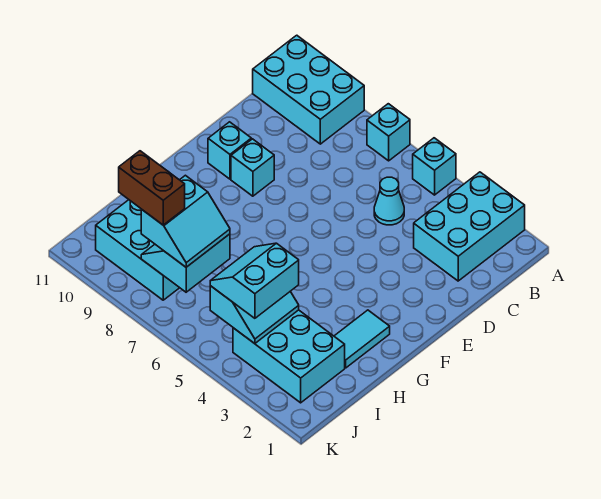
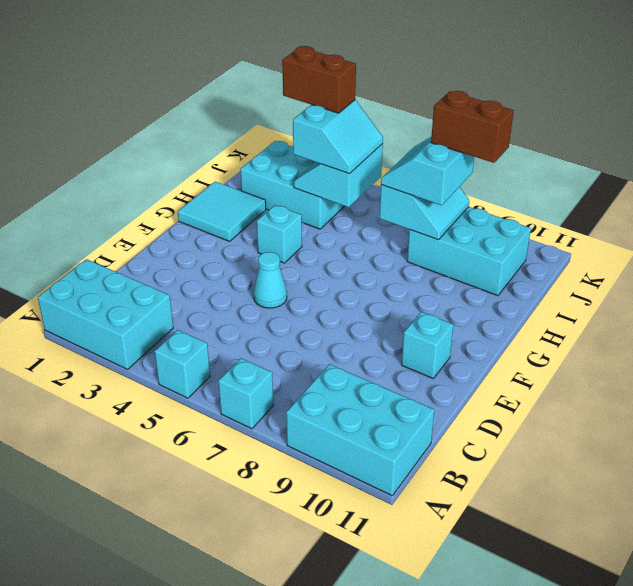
cyan 2x3 brick [414,172,525,281] -> cyan 2x3 brick turned to [38,259,173,369]
cyan 1x1 cone [374,177,404,225] -> cyan 1x1 cone moved to [253,252,287,308]
cyan 1x1 brick [231,139,274,196] -> cyan 1x1 brick moved to [257,205,302,263]
cyan 1x2 tile [334,310,390,368] -> cyan 2x2 tile [178,181,266,241]
none -> brown 1x2 brick [282,46,356,113]

